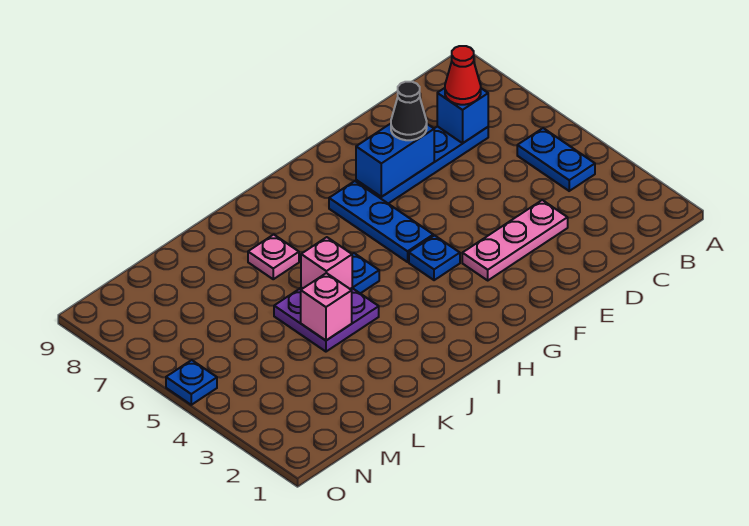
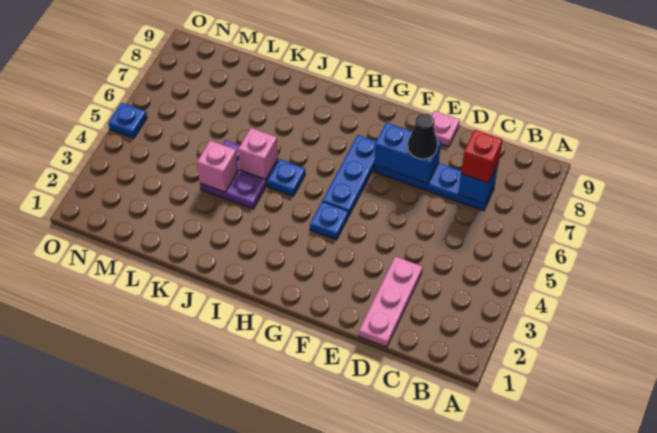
blue 1x2 plate [517,128,595,191] -> none
red 1x1 cone [445,46,481,105] -> red 1x1 brick [461,130,503,183]
pink 1x3 plate [462,200,568,280] -> pink 1x3 plate turned to [359,256,423,347]
pink 1x1 plate [248,235,299,279] -> pink 1x1 plate moved to [432,111,460,147]

